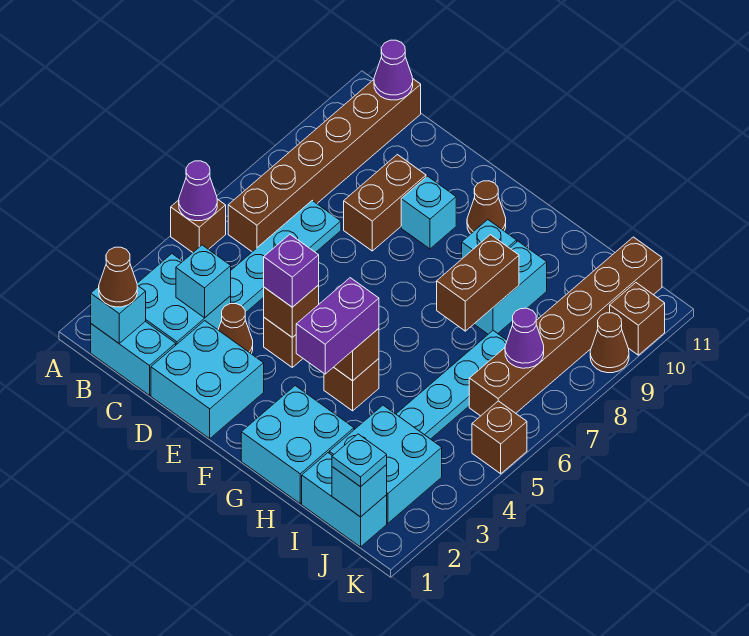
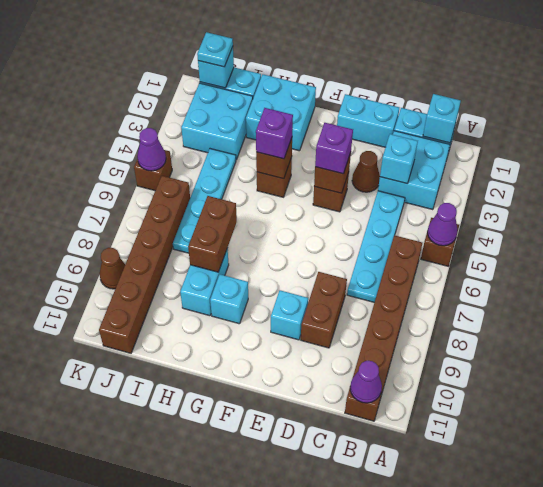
brown 1x1 cone [99,247,137,307] -> none
cyan 2x2 brick [151,321,264,439] -> cyan 1x2 brick [337,94,399,147]
brown 1x1 cone [467,181,506,234] -> none
purple 1x2 brick [296,278,379,374] -> purple 1x1 brick [256,108,293,159]
purple 1x1 cone [505,308,544,368] -> purple 1x1 cone moved to [137,128,166,171]
brown 1x1 brick [610,283,665,355] -> none

